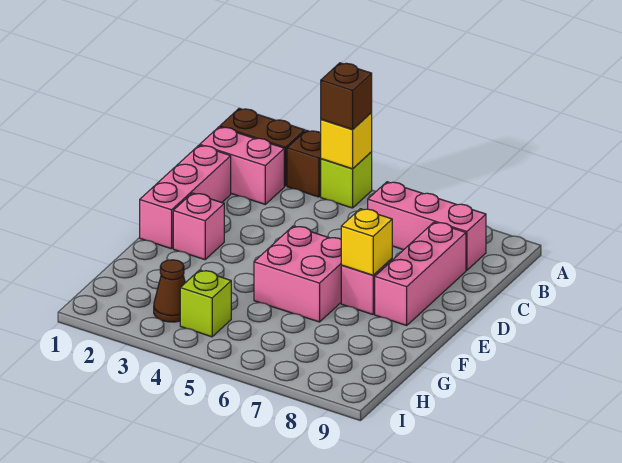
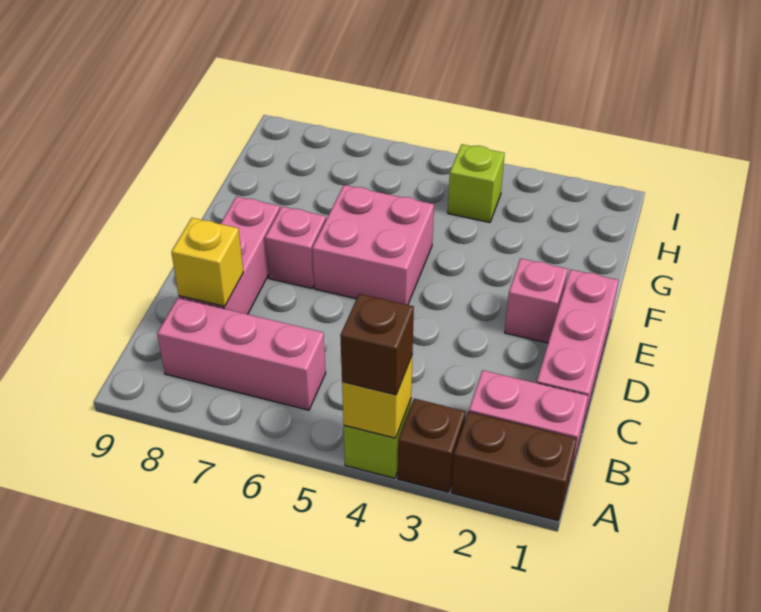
yellow 1x1 brick [341,209,392,275] -> yellow 1x1 brick moved to [171,218,243,306]
brown 1x1 cone [154,260,185,322] -> none

